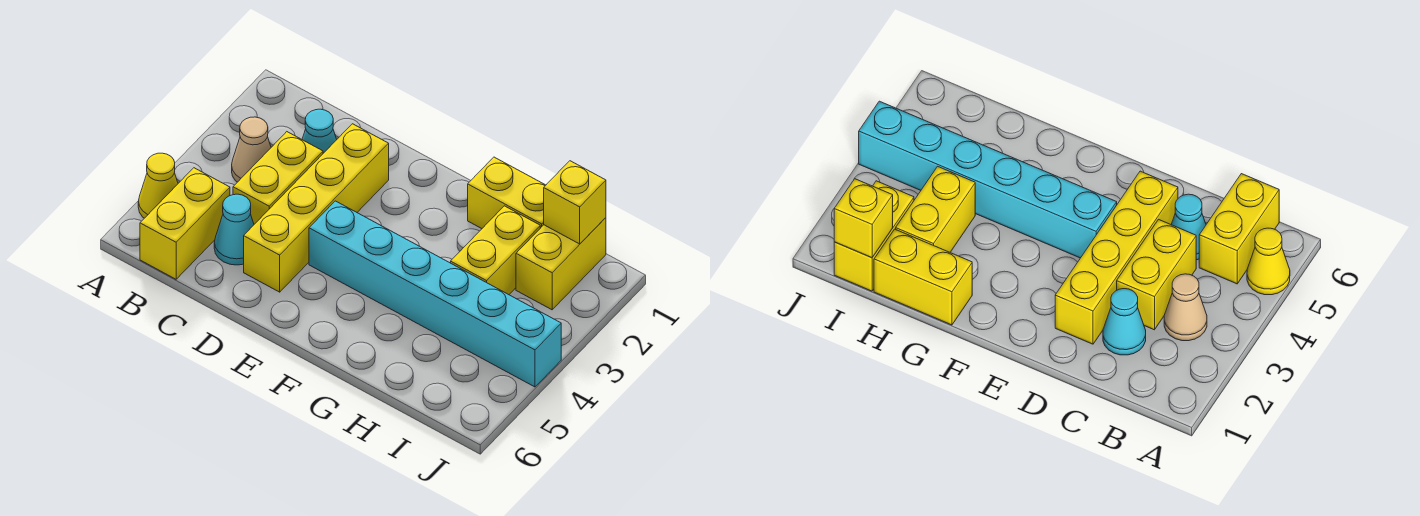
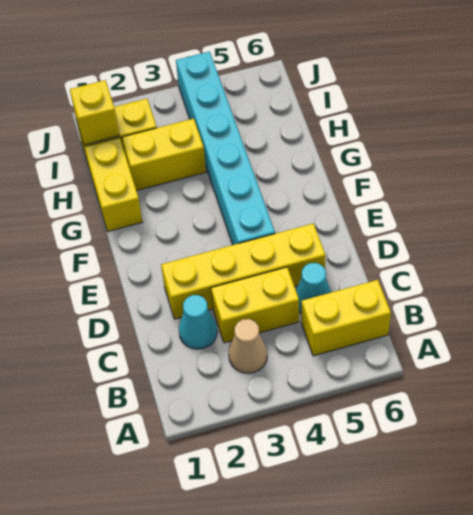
yellow 1x1 cone [138,153,178,218] -> none

